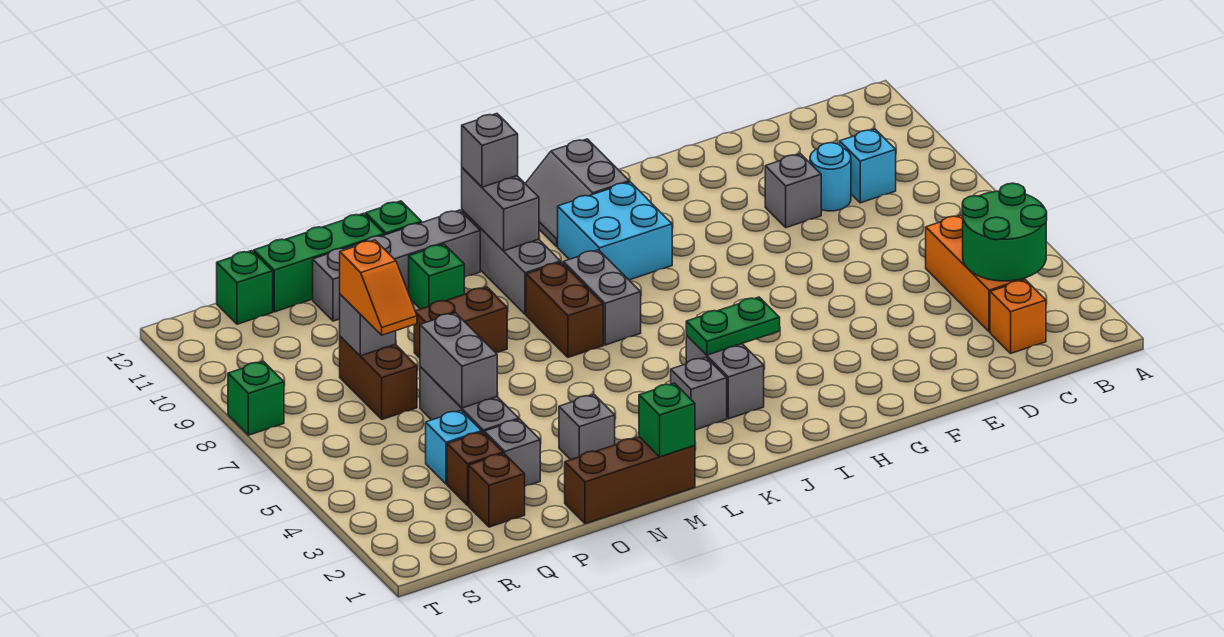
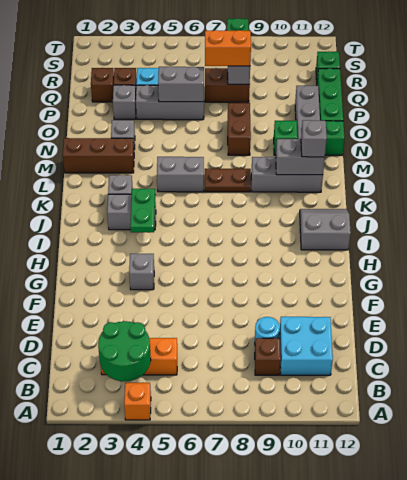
orange 1x1 brick [990,280,1046,353] -> orange 1x1 brick moved to [124,383,151,420]
cyan 1x1 brick [840,129,896,203] -> brown 1x1 brick [255,338,281,375]
grey 1x1 brick [765,154,821,228] -> grey 1x1 brick moved to [129,254,154,290]
cyan 2x2 brick [558,182,672,280] -> cyan 2x2 brick moved to [279,317,333,375]
grey 1x2 brick [563,250,641,345] -> grey 1x2 brick moved to [157,157,204,192]
brown 1x2 brick [526,262,603,357] -> brown 1x2 plate [205,169,251,192]
brown 1x3 brick [565,437,695,524] -> brown 1x3 brick turned to [63,138,134,173]
green 1x1 brick [639,383,695,457] -> none
orange 1x2 slope [340,240,417,335] -> orange 1x2 brick [205,30,251,66]

